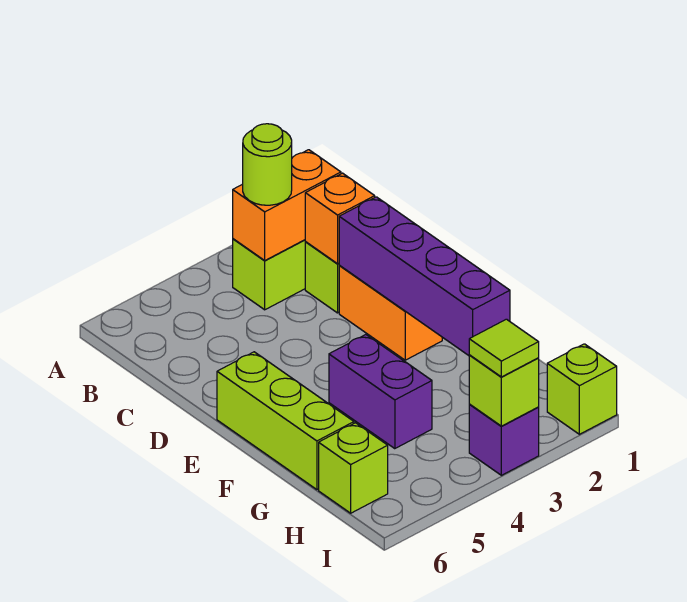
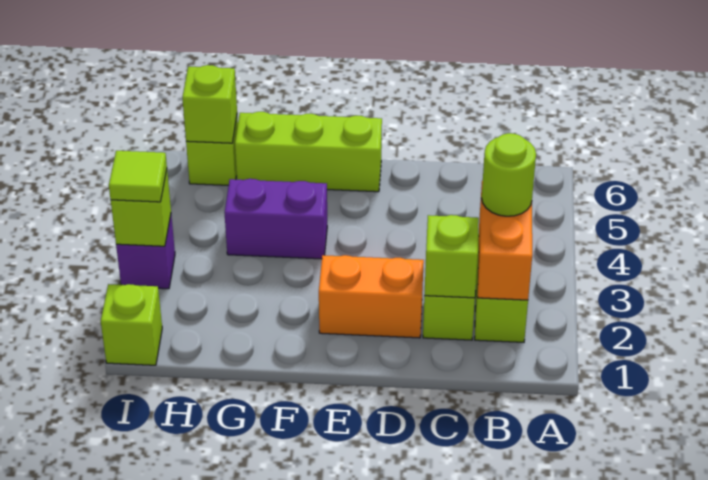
orange 1x1 brick [305,173,375,264] -> lime 1x1 brick [424,215,479,298]
purple 1x4 brick [339,197,510,356] -> none
none -> lime 1x1 brick [182,65,237,143]

